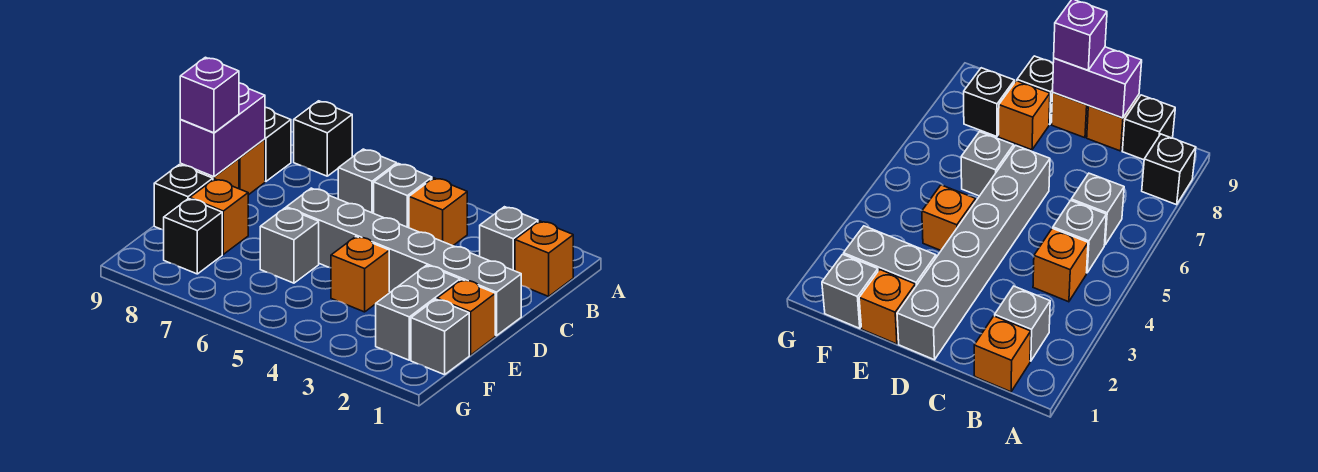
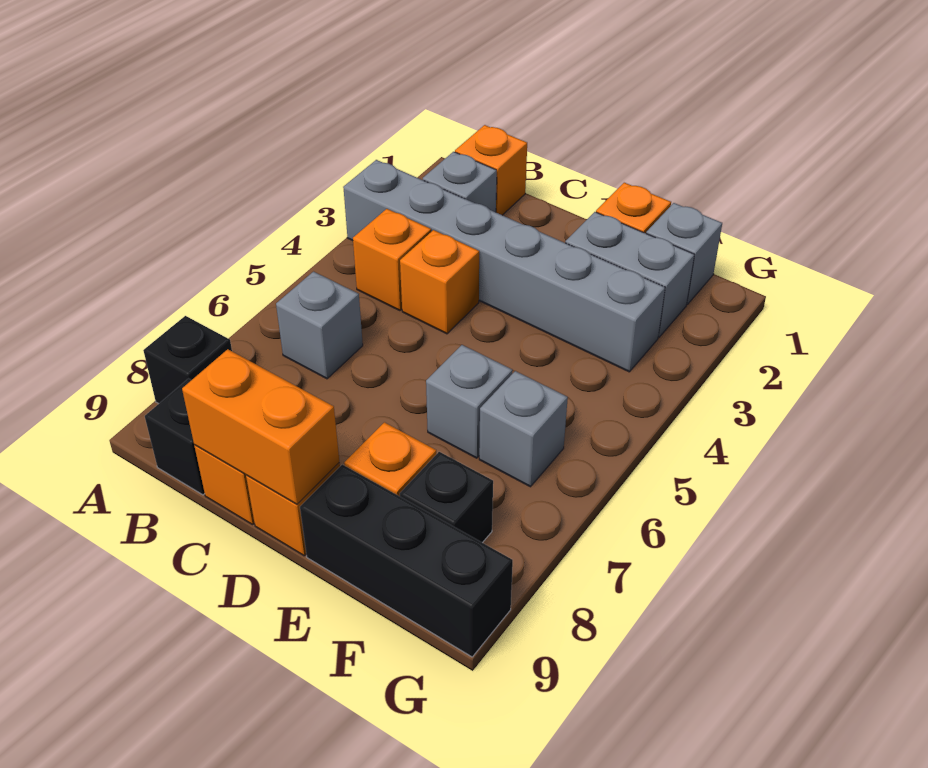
grey 1x1 brick [374,164,432,228] -> grey 1x1 brick moved to [479,371,568,487]
purple 1x2 brick [180,83,265,177] -> orange 1x2 brick [182,349,339,504]
grey 1x6 brick [286,188,521,336] -> grey 1x6 brick turned to [343,160,665,372]
purple 1x1 brick [180,57,239,133] -> none
orange 1x1 brick [331,237,389,312] -> orange 1x1 brick moved to [400,230,479,334]
black 1x1 brick [154,165,213,230] -> black 1x3 brick [300,464,513,657]

